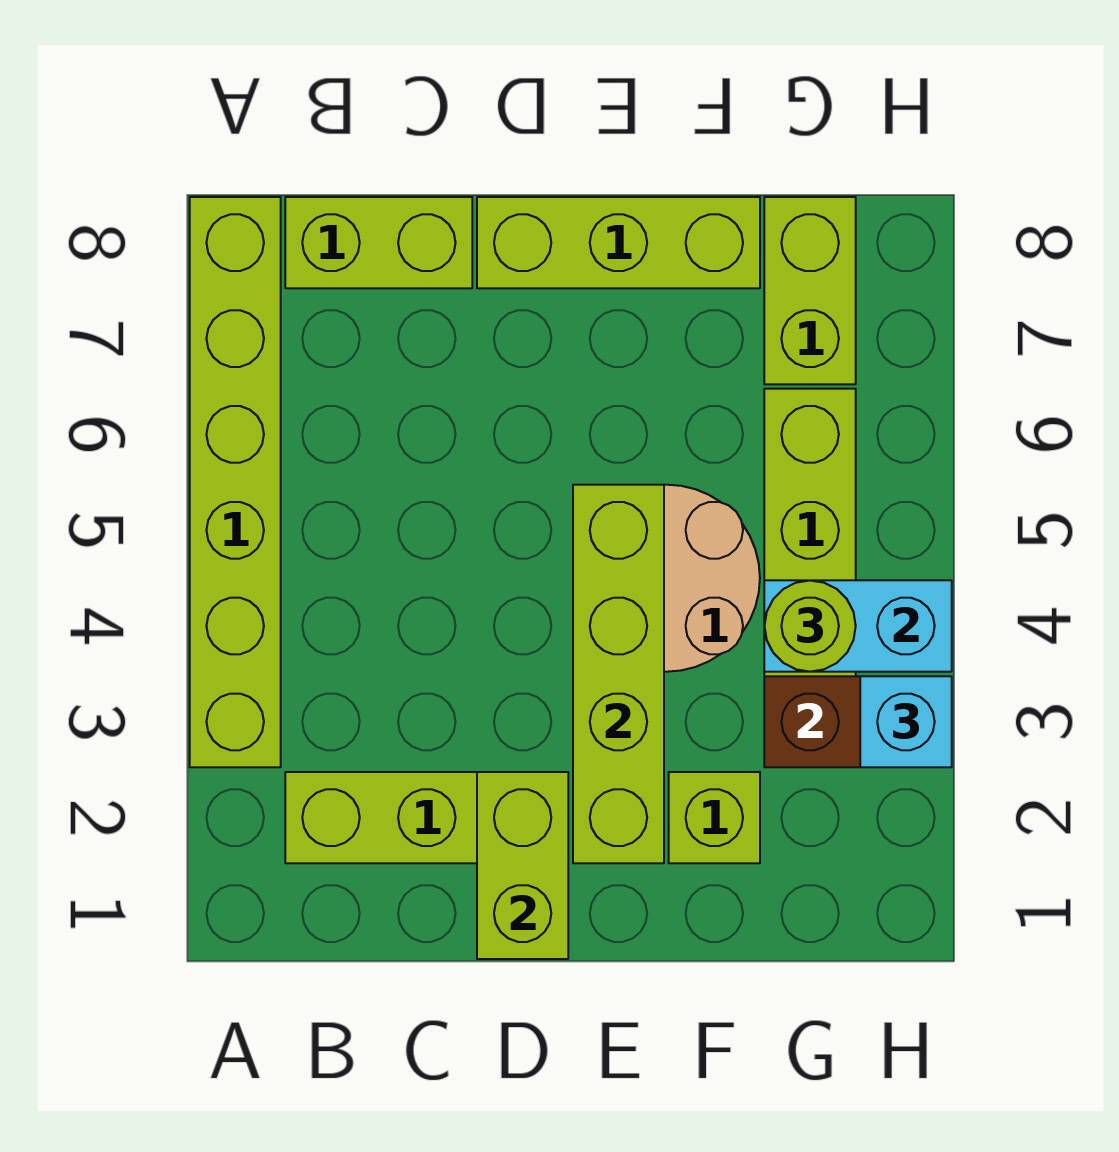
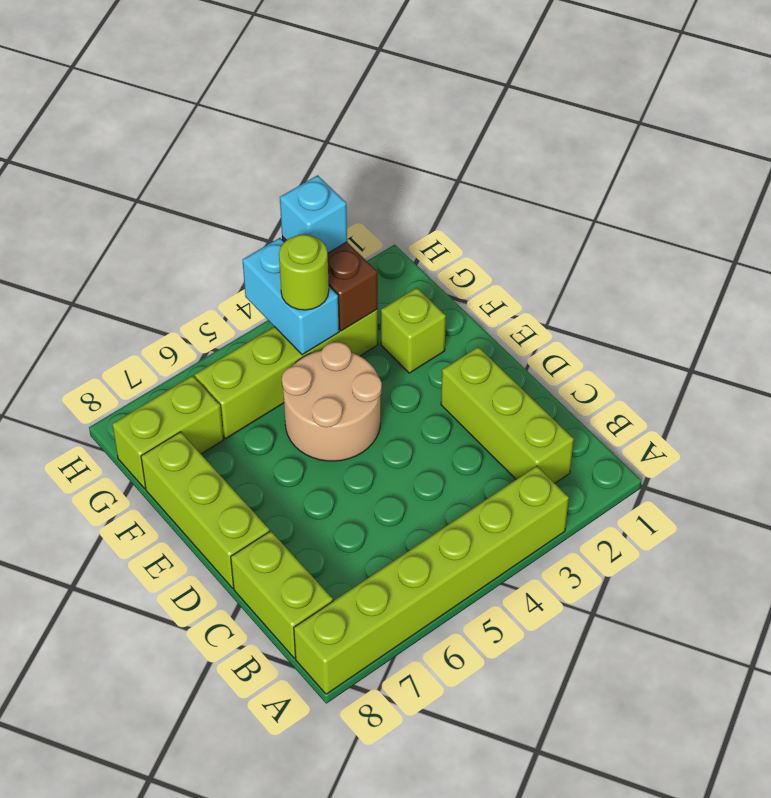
lime 1x2 brick [477,772,568,959] -> none
lime 1x4 brick [573,485,664,863] -> none

